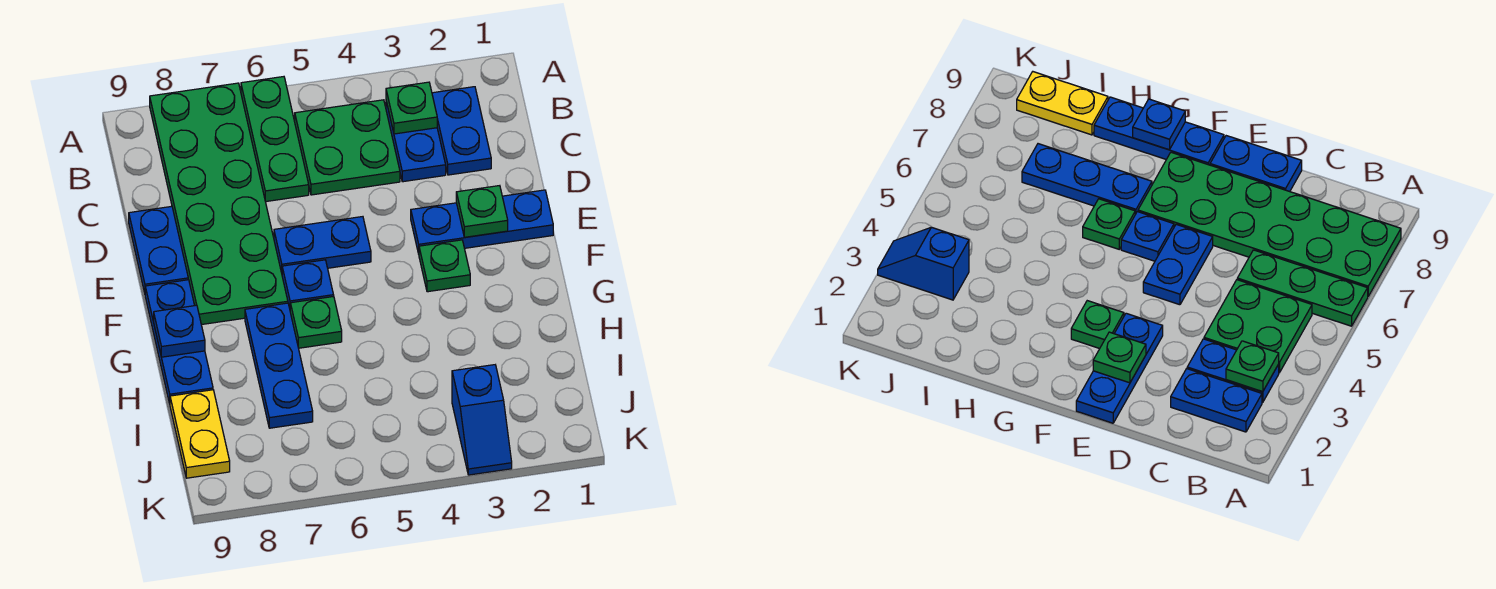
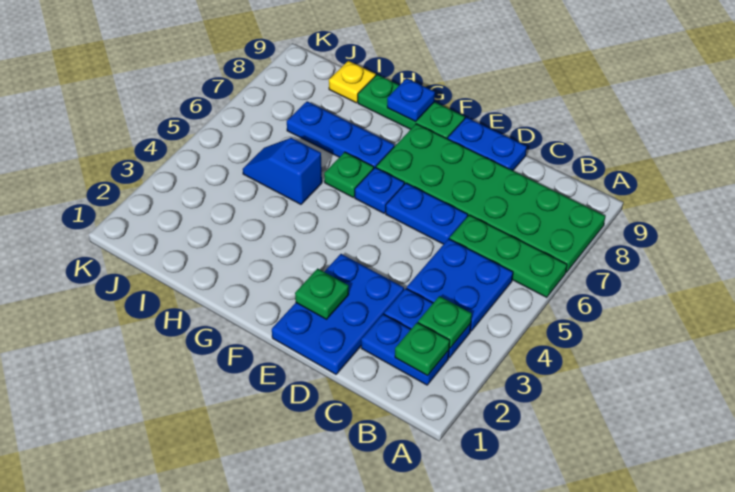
green 2x2 plate [295,100,400,195] -> blue 2x2 plate [407,239,513,331]
blue 1x3 plate [411,190,553,254] -> blue 2x3 plate [272,254,404,374]
blue 1x2 plate [274,217,371,273] -> blue 1x2 plate turned to [386,183,468,244]
green 1x1 plate [419,240,470,292] -> green 1x1 plate moved to [395,323,450,376]
blue 1x3 plate [145,280,213,404] -> green 1x3 plate [358,75,465,139]
yellow 1x2 plate [170,390,230,478] -> yellow 1x1 plate [329,61,376,103]
blue 1x2 slope [452,365,512,475] -> blue 1x2 slope moved to [243,138,322,204]

